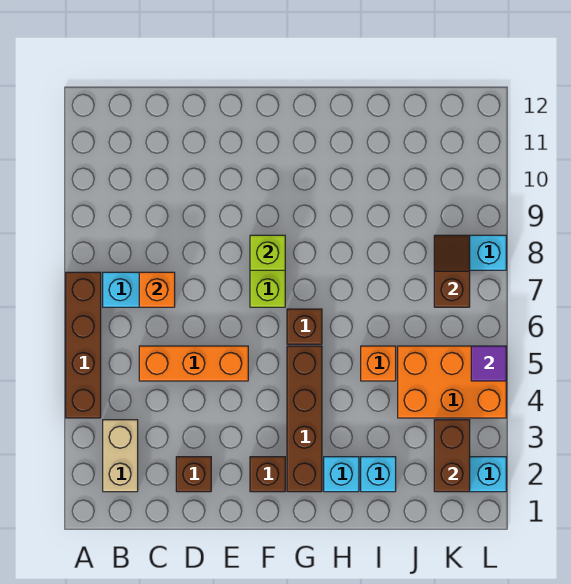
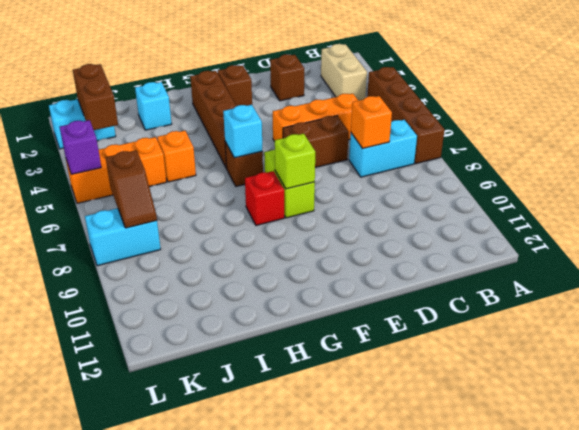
none -> brown 1x2 brick [283,116,349,167]
none -> red 1x1 brick [245,171,284,225]
cyan 1x1 brick [324,457,359,492] -> cyan 1x1 brick moved to [223,105,262,158]
orange 2x3 brick [398,346,506,418] -> orange 1x3 brick [66,137,166,203]
purple 1x1 tile [471,346,506,381] -> purple 1x1 brick [60,120,101,175]

